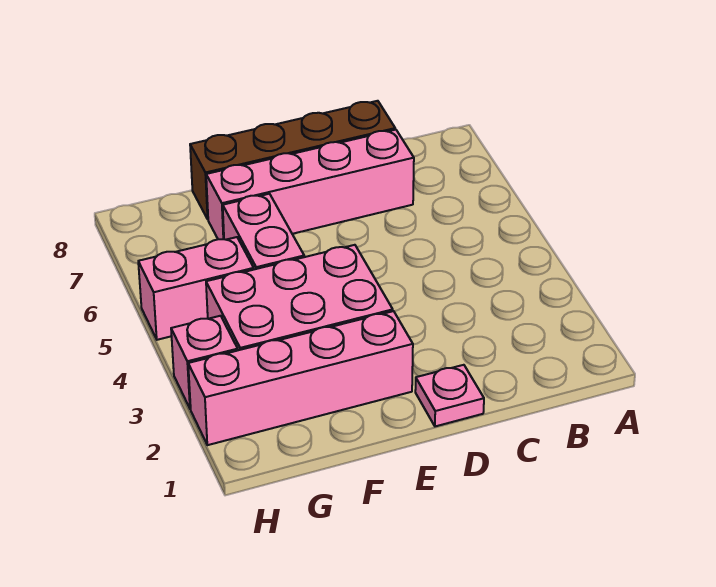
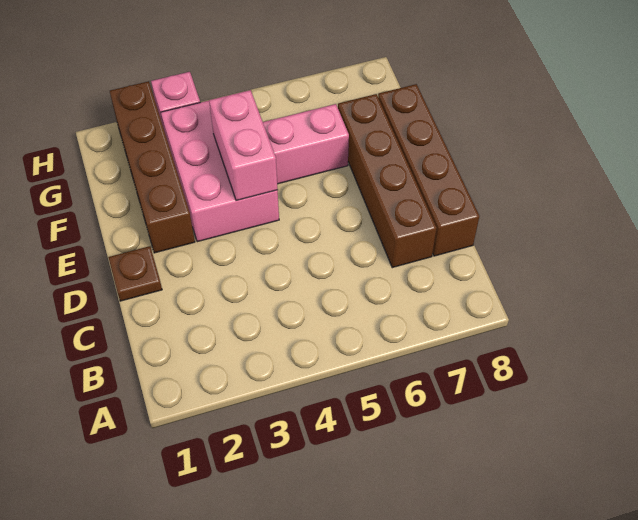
pink 1x4 brick [206,130,414,239] -> brown 1x4 brick [338,94,437,268]
pink 1x1 plate [415,365,484,426] -> brown 1x1 plate [108,246,162,301]
pink 1x4 brick [188,311,413,445] -> brown 1x4 brick [110,81,195,253]
pink 1x2 brick [138,237,254,340] -> pink 1x2 brick moved to [209,90,278,201]

